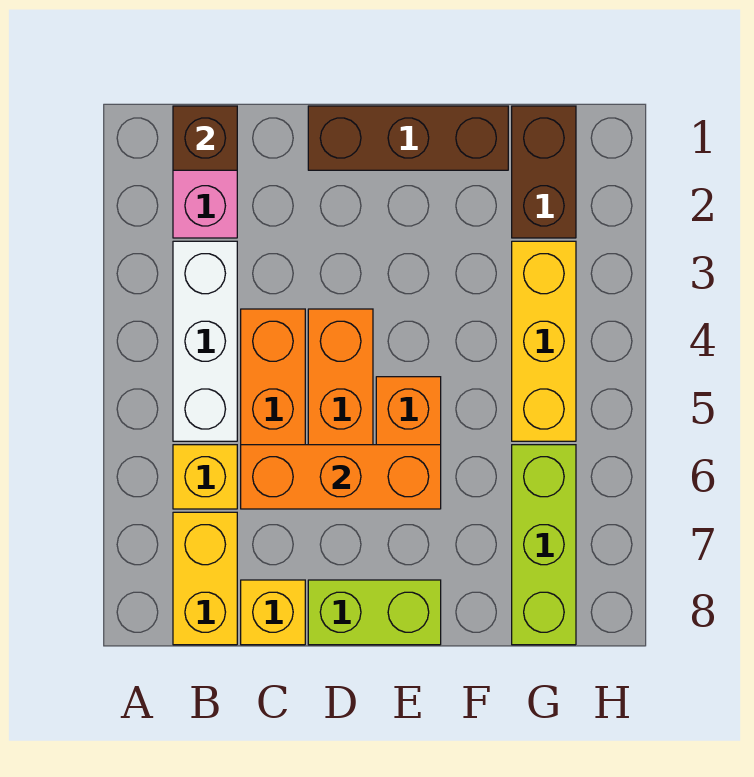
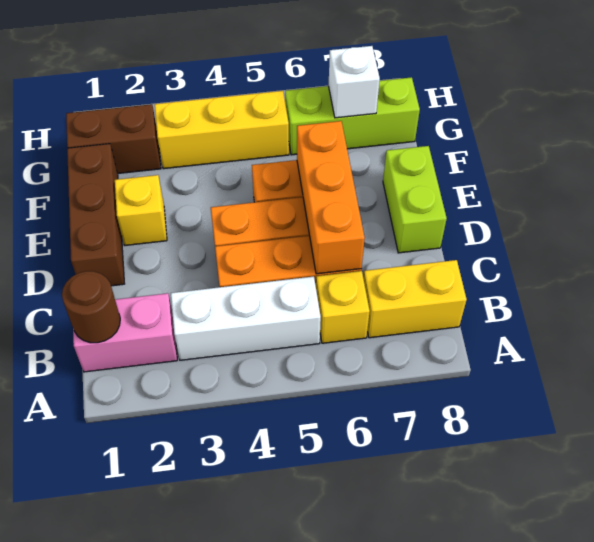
brown 1x1 brick [173,106,237,170] -> brown 1x1 round brick [62,271,120,343]
yellow 1x1 brick [241,580,305,645] -> yellow 1x1 brick moved to [115,175,167,245]
none -> white 1x1 brick [328,46,380,118]

